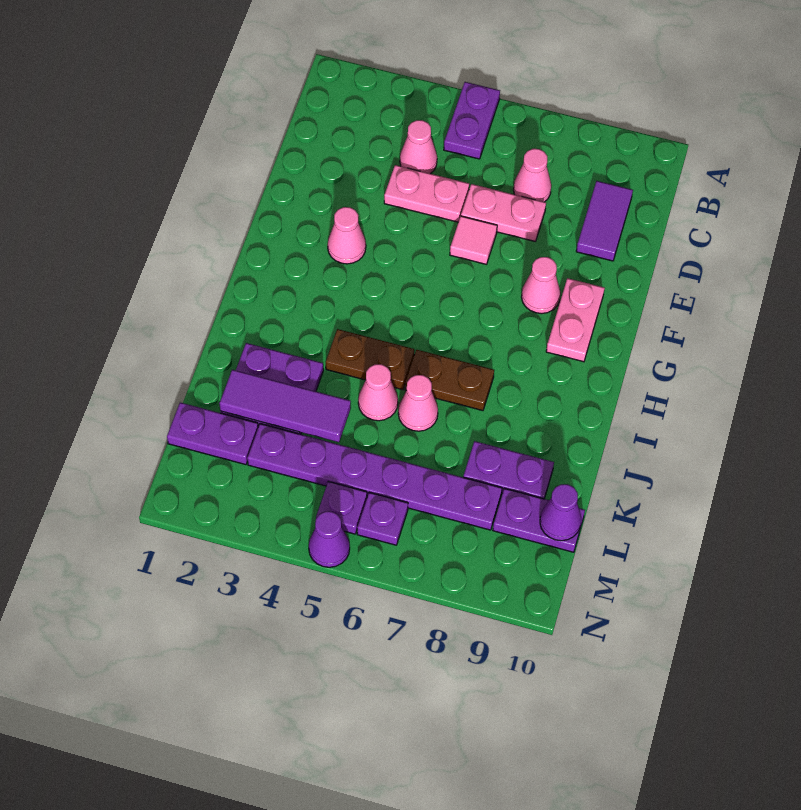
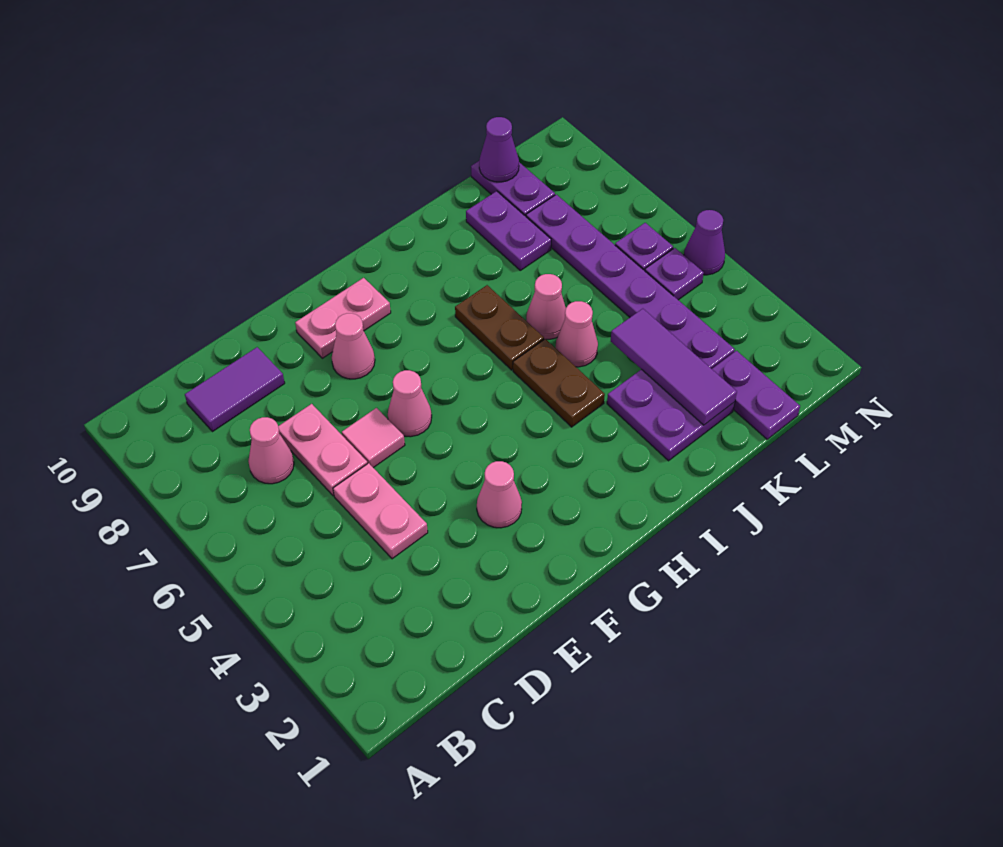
purple 1x2 plate [444,82,500,159] -> none
pink 1x1 cone [400,120,437,174] -> pink 1x1 cone moved to [388,370,432,437]

